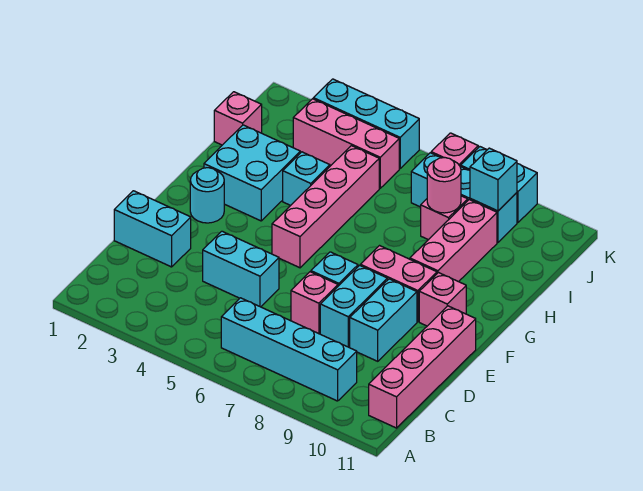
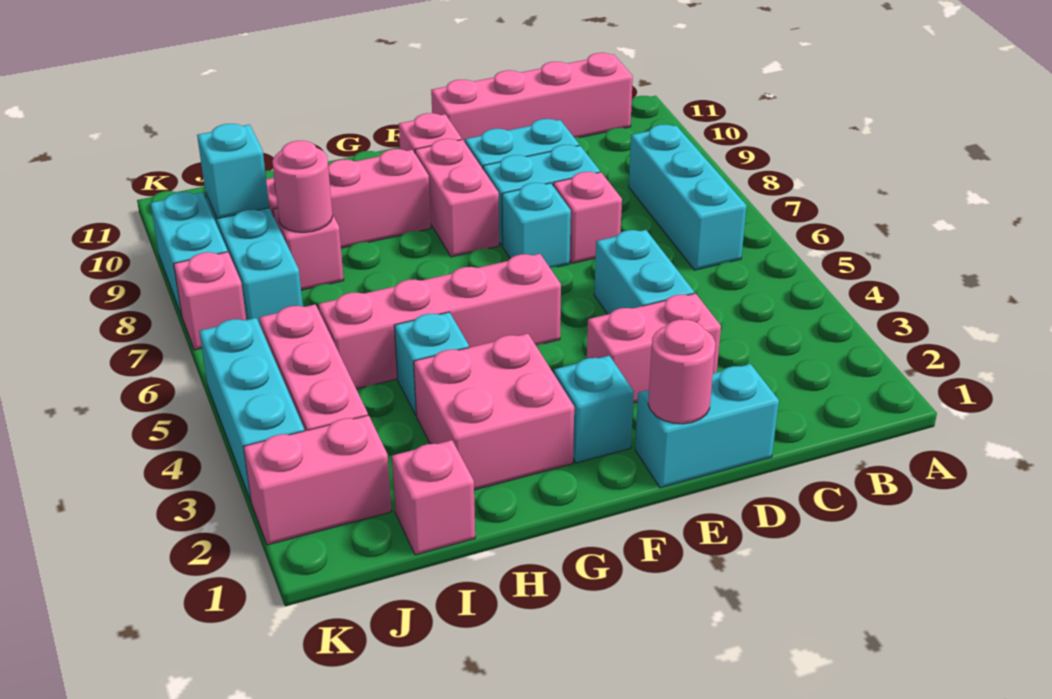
cyan 1x4 brick [221,298,357,401] -> cyan 1x3 brick [629,125,747,270]
cyan 1x2 brick [114,191,191,267] -> cyan 1x2 brick turned to [635,364,779,488]
none -> pink 1x2 brick [587,293,721,403]
none -> pink 1x1 round brick [648,320,715,424]
cyan 1x1 round brick [190,168,224,223] -> cyan 1x1 brick [554,356,634,463]
cyan 2x2 brick [204,125,300,221] -> pink 2x2 brick [414,334,574,490]
none -> pink 1x2 brick [243,415,392,545]

